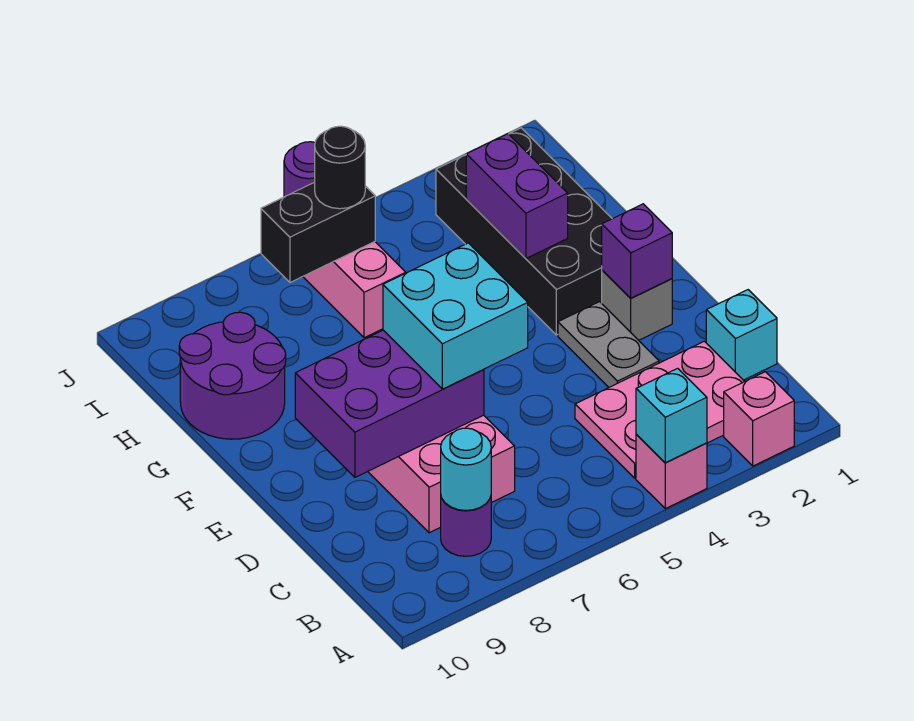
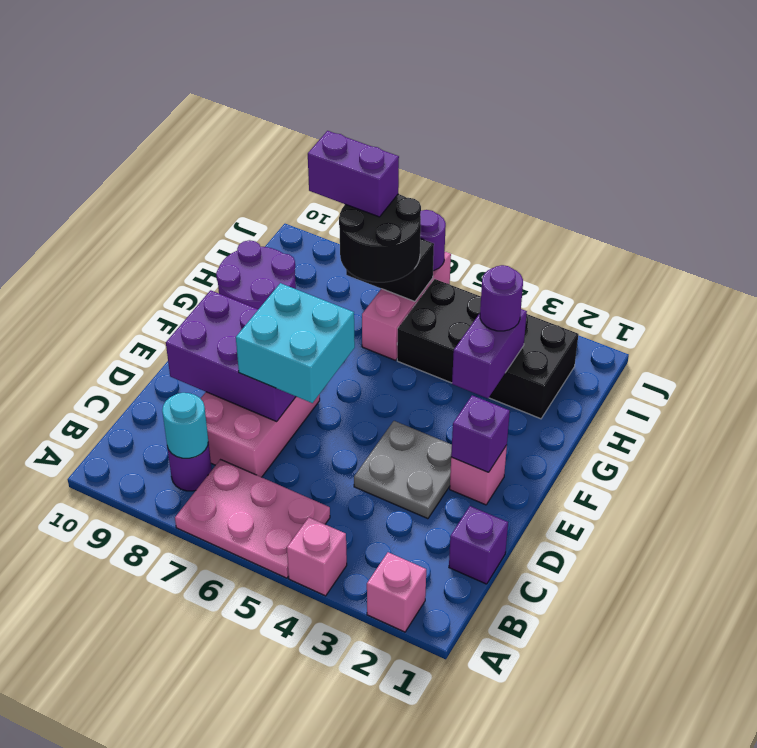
cyan 1x1 brick [636,368,707,463] -> none
pink 2x3 plate [575,341,745,478] -> pink 2x3 plate moved to [175,460,330,578]
cyan 1x1 brick [706,290,777,380] -> purple 1x1 brick [449,506,508,584]
grey 1x2 plate [558,302,659,387] -> grey 2x2 plate [354,421,452,519]
grey 1x1 brick [602,270,672,340] -> pink 1x1 brick [450,445,507,505]
black 2x4 brick [436,128,612,335] -> black 2x4 brick turned to [397,279,579,419]
none -> purple 1x1 round brick [480,265,523,331]
black 1x1 round brick [315,126,365,209] -> black 2x2 round brick [339,194,421,282]
none -> purple 1x2 brick [308,131,399,217]

